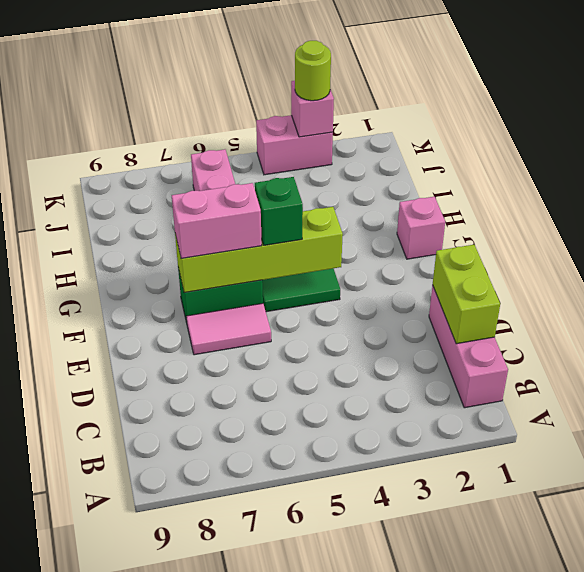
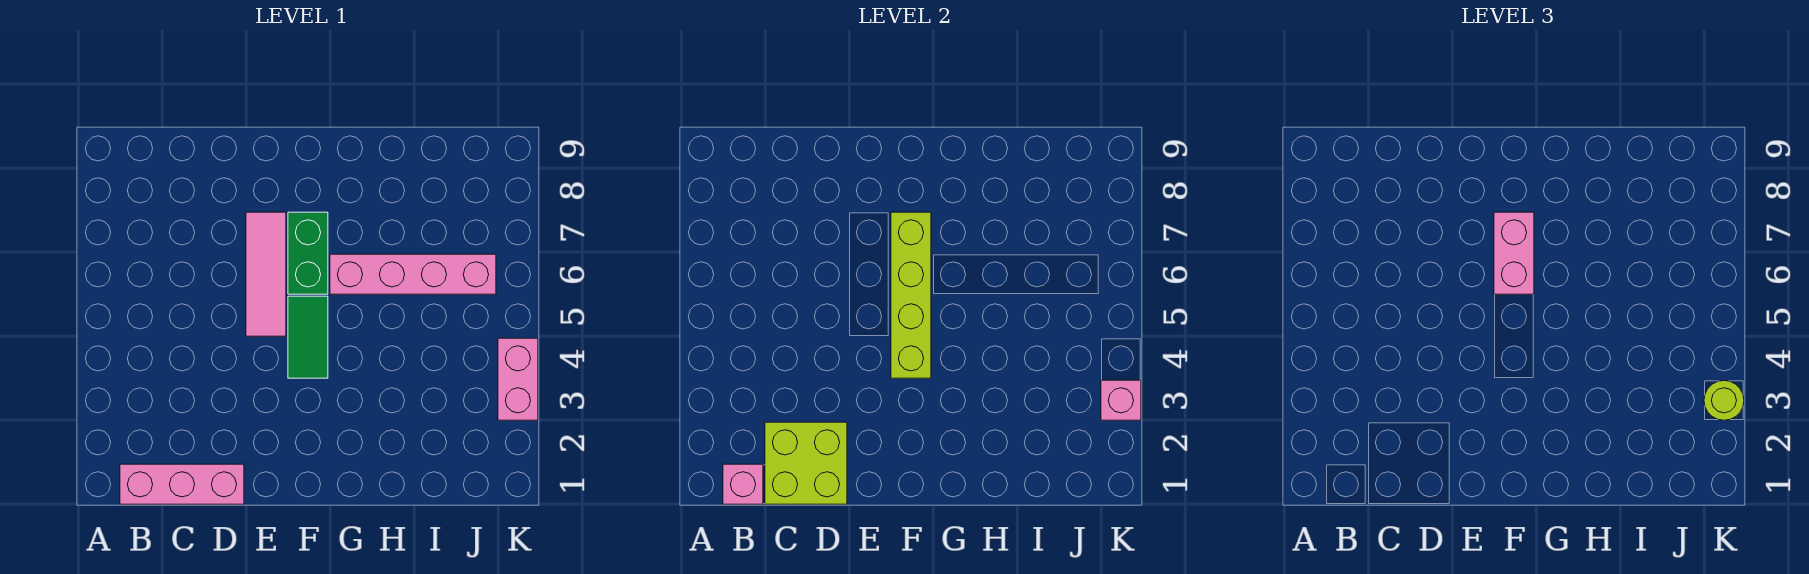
lime 1x2 brick [433,245,500,344] -> lime 2x2 brick [765,422,847,504]
pink 1x2 tile [186,303,271,355] -> pink 1x3 tile [246,212,286,336]
green 1x1 brick [255,177,303,245] -> none
pink 1x1 brick [397,197,445,259] -> pink 1x1 brick moved to [723,464,763,504]

